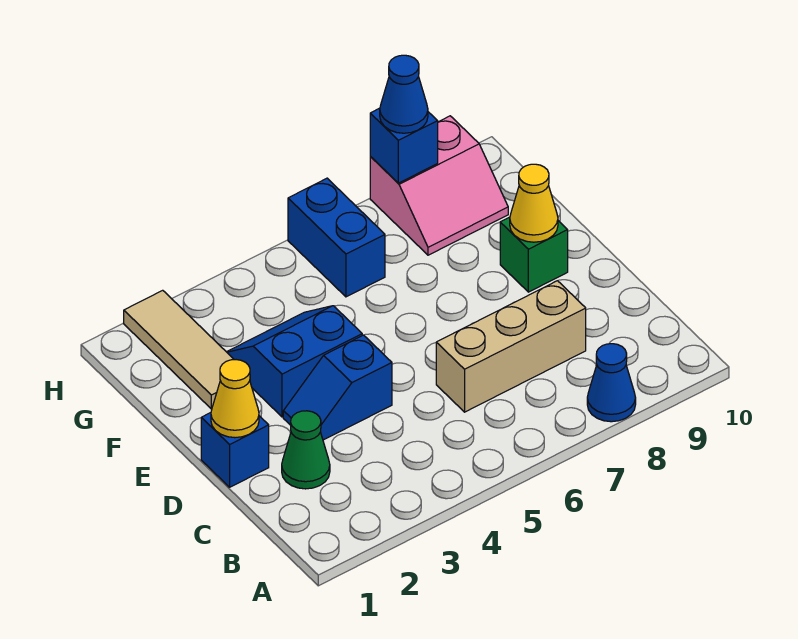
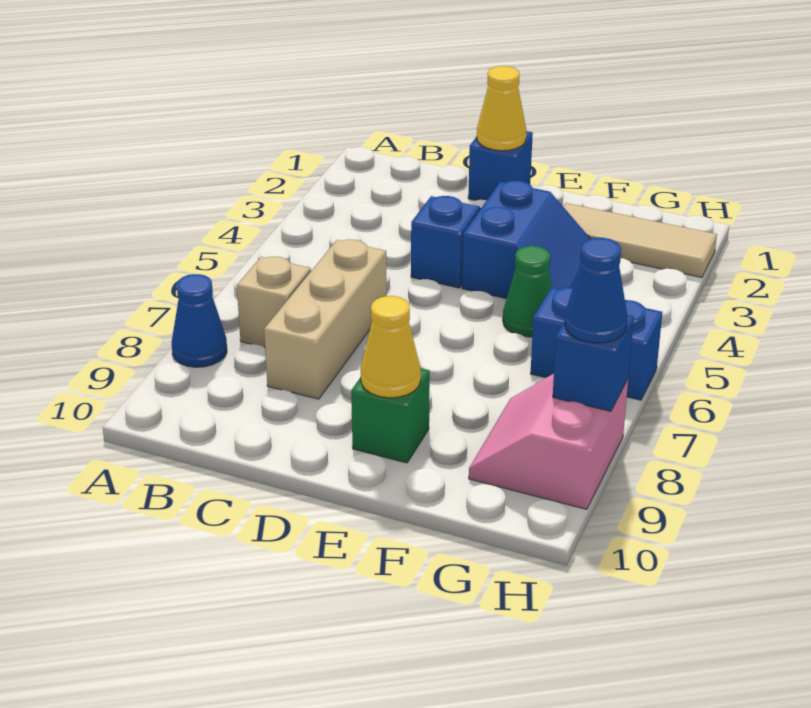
none -> tan 1x1 brick [237,257,311,347]
green 1x1 cone [282,411,330,489] -> green 1x1 cone moved to [503,246,552,337]

